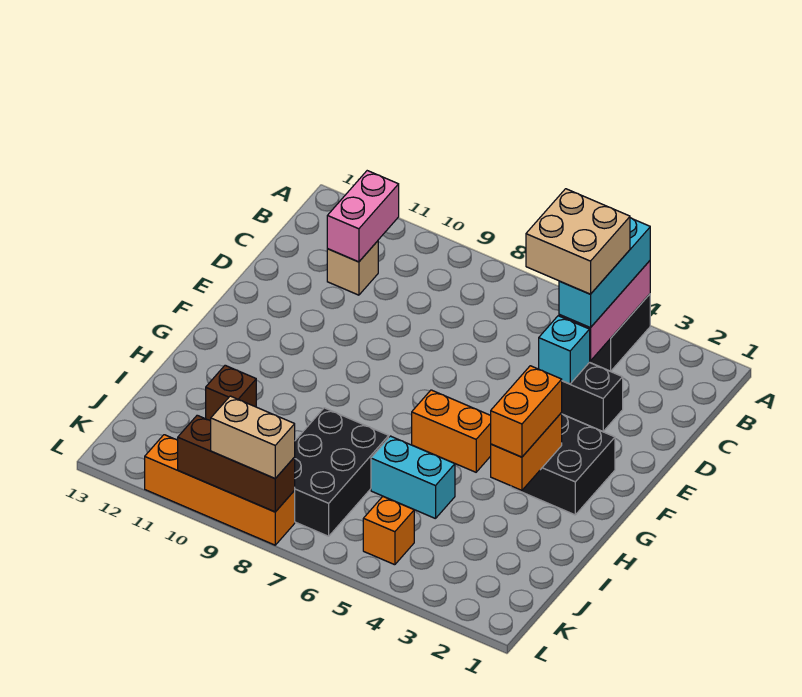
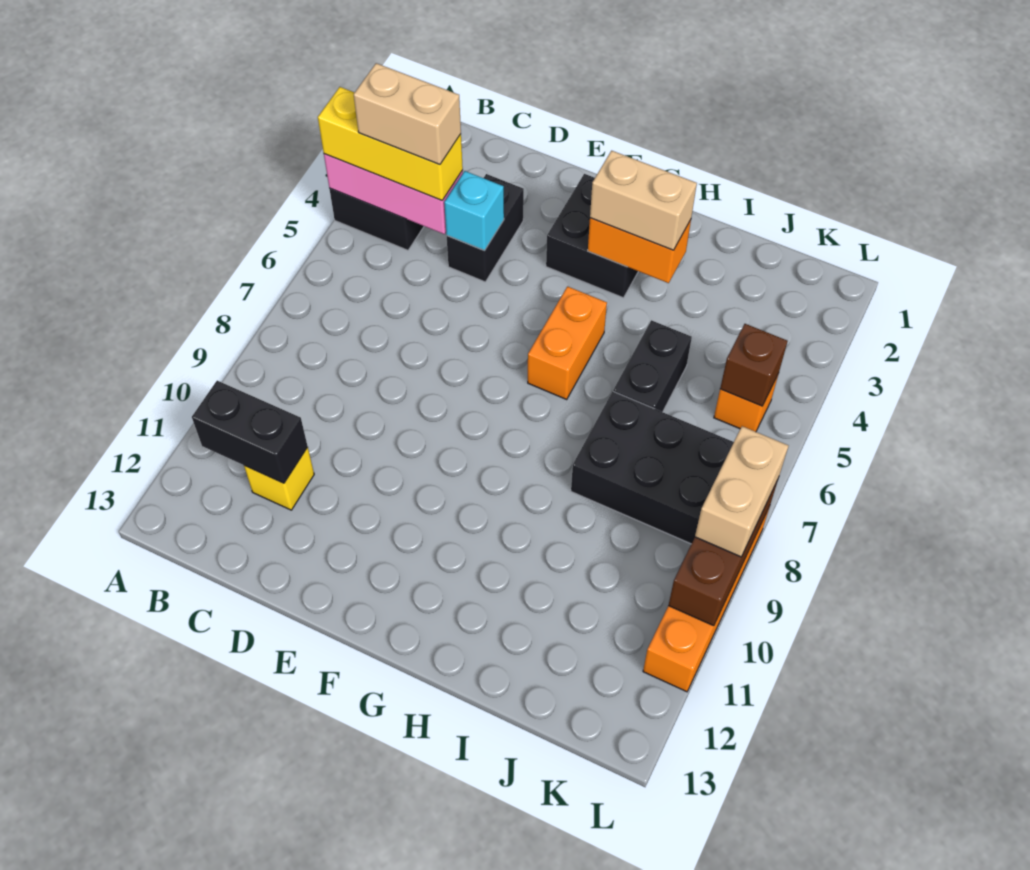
cyan 1x3 brick [559,218,650,328] -> yellow 1x3 brick [318,87,463,200]
tan 2x2 brick [526,189,630,294] -> tan 1x2 brick [354,63,461,164]
pink 1x2 brick [327,171,399,262] -> black 1x2 brick [192,381,308,483]
tan 1x1 brick [327,241,378,295] -> yellow 1x1 brick [244,447,314,510]
orange 1x2 brick [491,366,562,457] -> tan 1x2 brick [590,151,697,250]
cyan 1x2 brick [371,436,455,519] -> black 1x2 brick [613,320,692,412]
brown 1x1 brick [206,365,256,421] -> brown 1x1 brick moved to [720,324,787,406]

